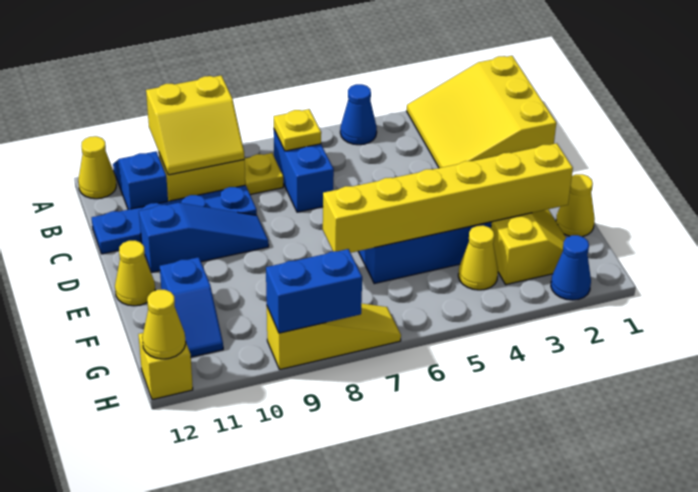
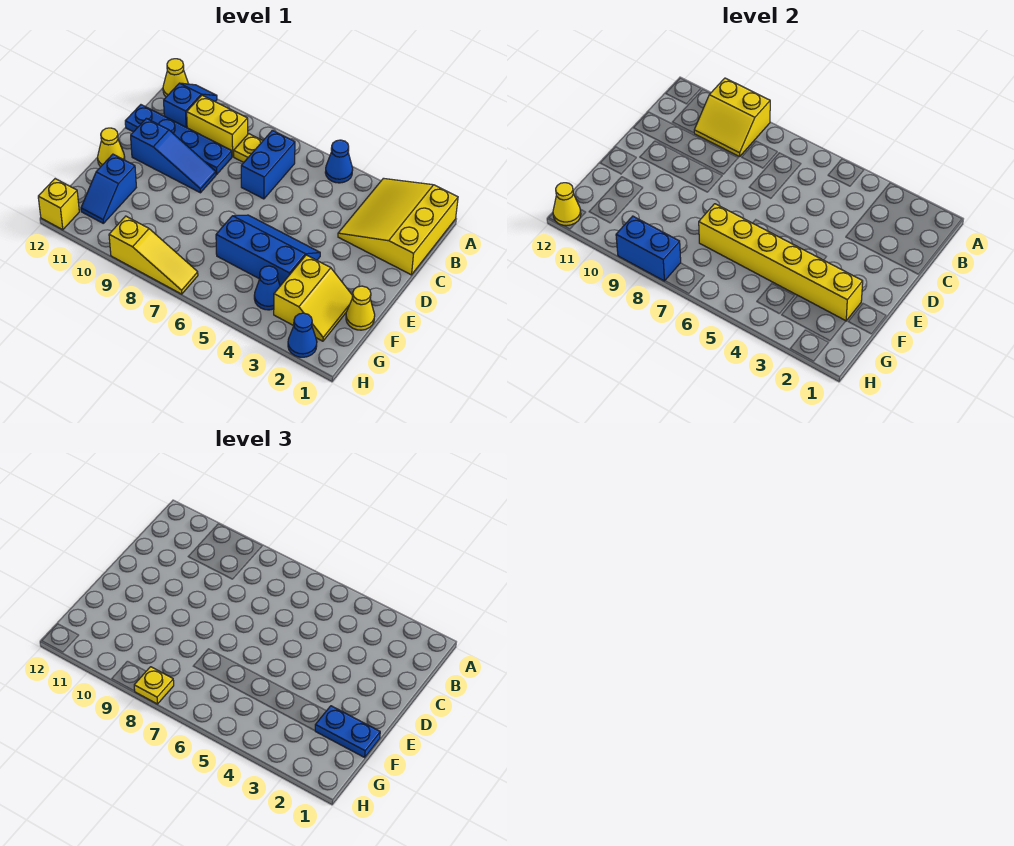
yellow 1x1 plate [274,109,321,151] -> yellow 1x1 plate moved to [134,667,174,704]
none -> blue 1x2 plate [315,706,380,757]
yellow 1x1 cone [458,225,498,290] -> blue 1x1 cone [254,266,280,310]

